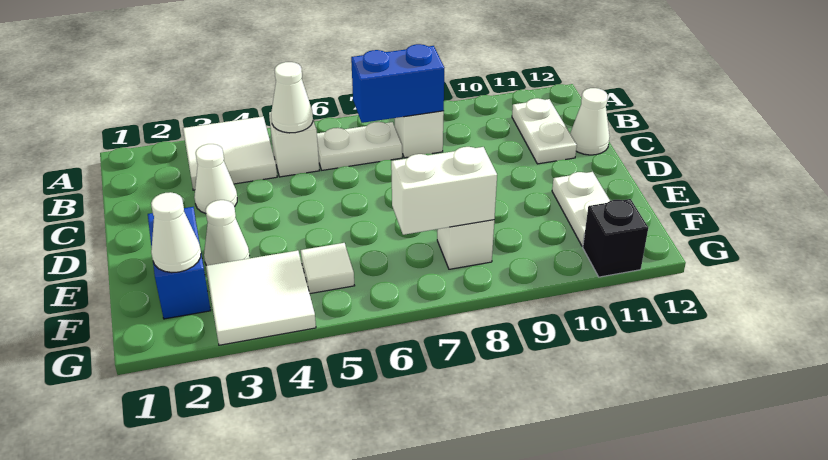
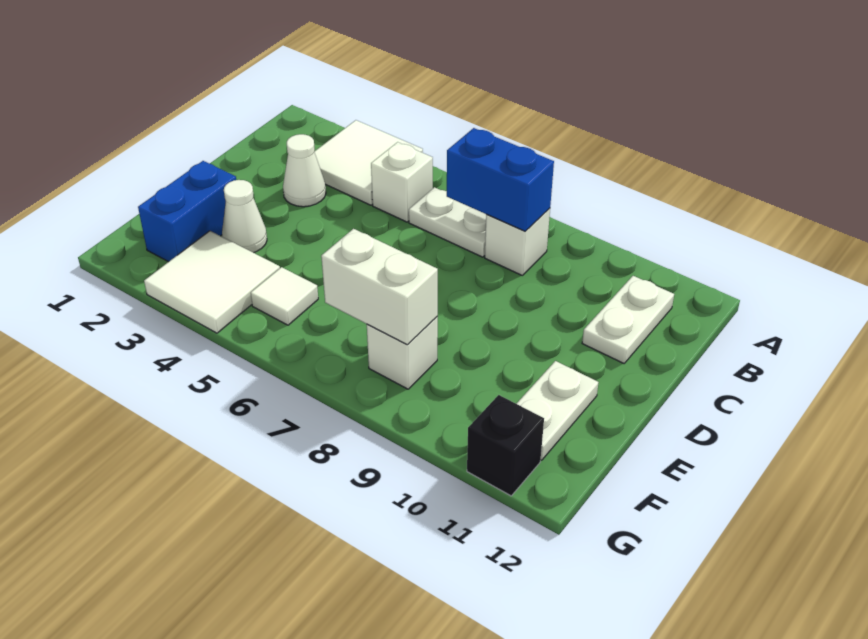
white 1x1 cone [271,62,313,133] -> none
white 1x1 cone [570,88,610,155] -> none
white 1x1 cone [151,192,201,273] -> none

